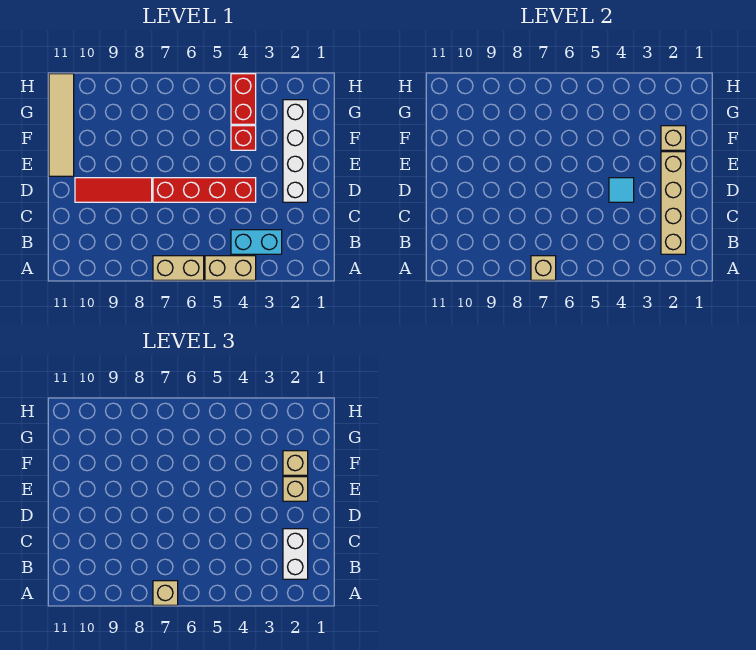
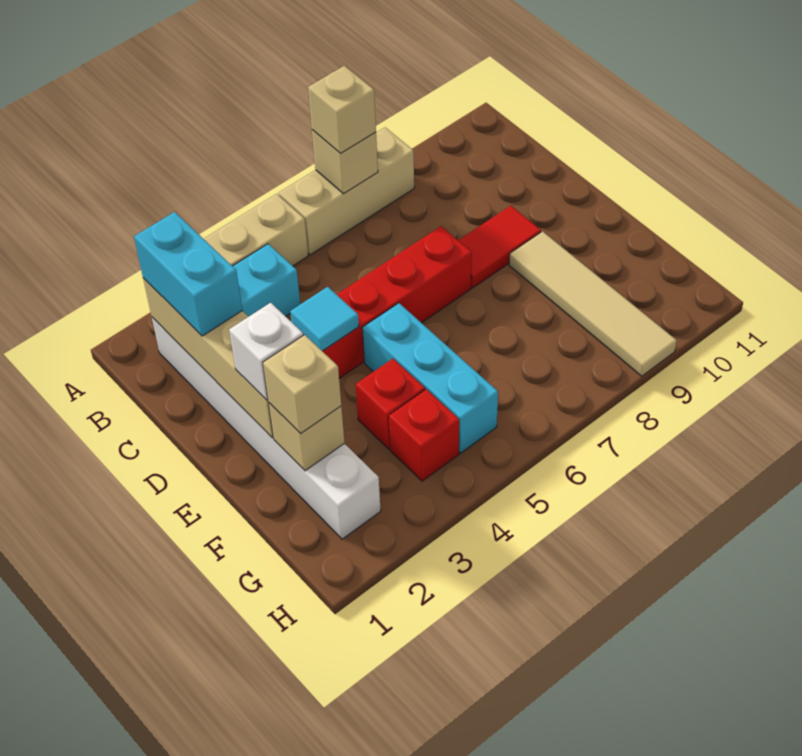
tan 1x2 brick [153,256,204,280] -> tan 1x3 brick [279,127,414,255]
white 1x2 brick [283,529,308,579] -> cyan 1x2 brick [134,212,242,336]
white 1x4 brick [283,100,308,202] -> white 1x6 brick [152,317,381,539]
red 1x3 tile [75,178,152,202] -> red 1x2 tile [458,206,541,288]
tan 1x1 brick [283,477,308,501] -> white 1x1 brick [229,303,303,400]
none -> cyan 1x3 brick [362,303,498,453]
tan 1x4 tile [49,74,74,176] -> tan 1x4 tile moved to [509,231,677,376]
red 1x2 brick [231,74,256,124] -> red 1x1 brick [389,389,459,481]

